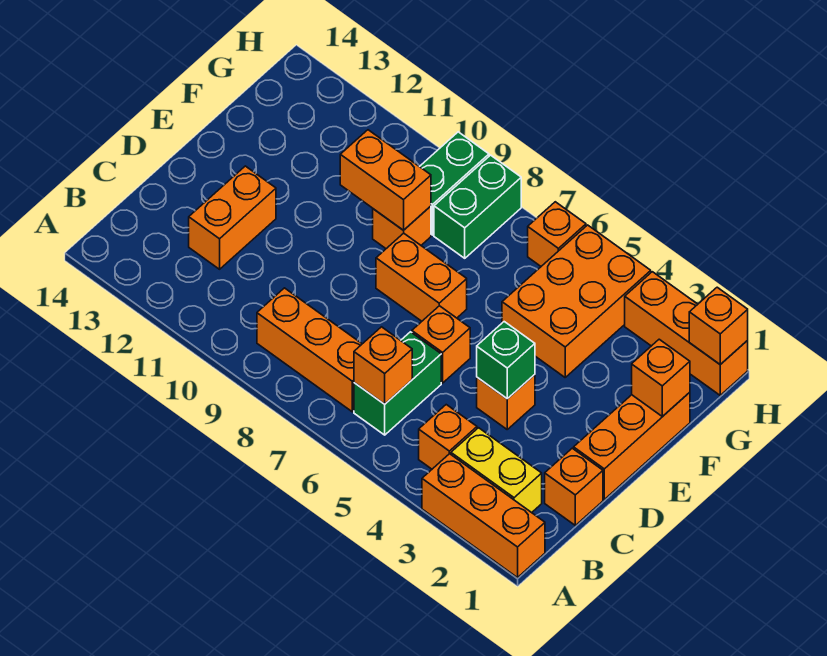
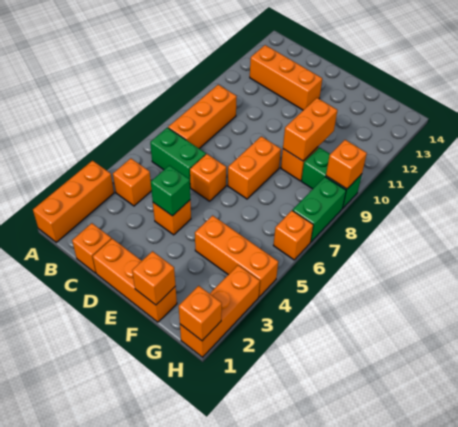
yellow 1x2 brick [451,428,542,513] -> none
orange 1x1 brick [354,327,412,404] -> orange 1x1 brick moved to [326,140,367,189]
orange 1x2 brick [189,166,276,269] -> orange 1x3 brick [250,45,322,110]
orange 2x3 brick [502,225,651,377] -> orange 1x3 brick [195,216,278,297]
green 1x2 brick [434,155,521,258] -> green 1x2 brick turned to [293,177,346,242]

